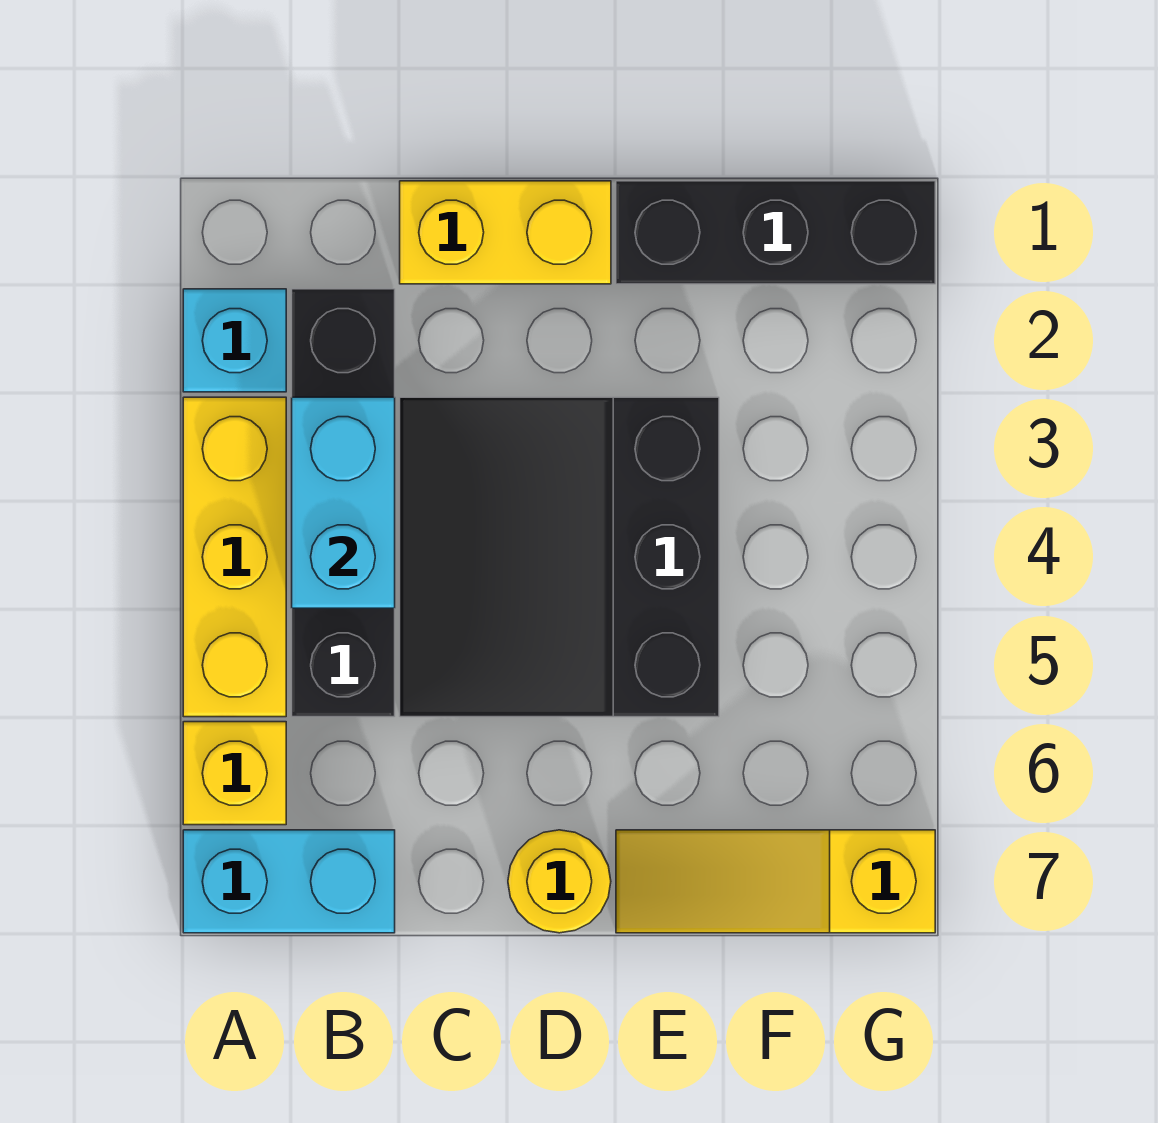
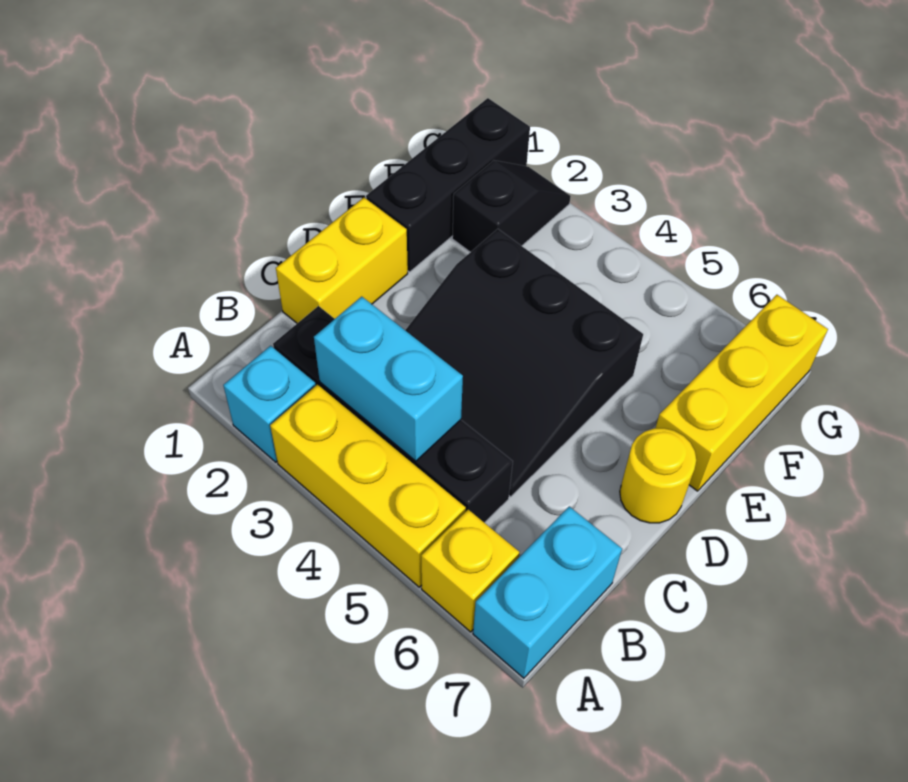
yellow 1x3 slope [616,830,935,933] -> yellow 1x3 brick [656,295,828,491]
none -> black 1x2 slope [452,160,571,252]

